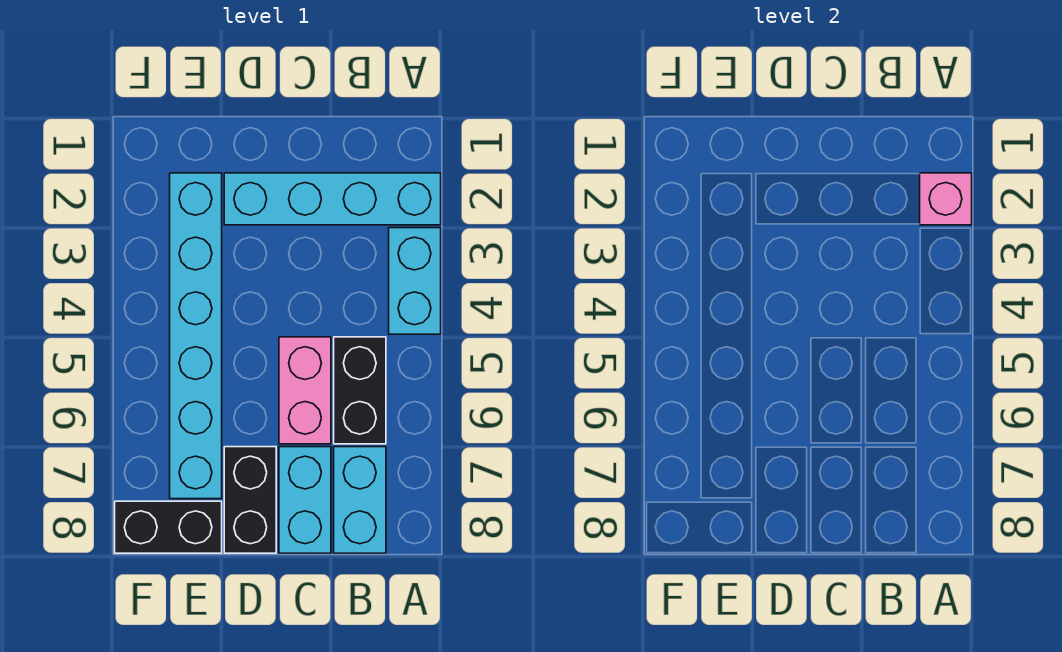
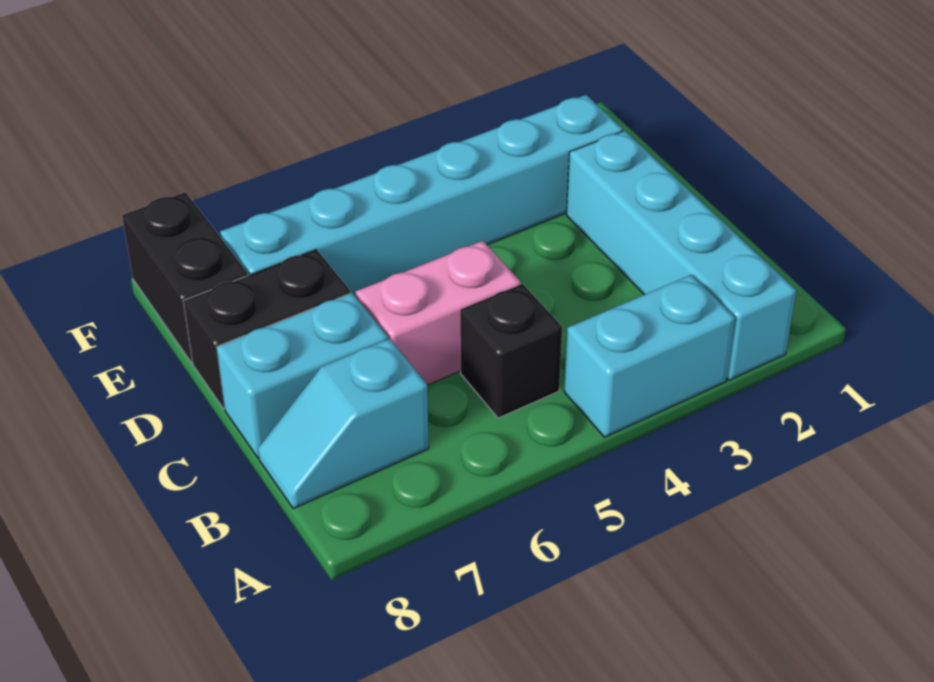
pink 1x1 brick [920,173,972,225] -> none
black 1x2 brick [334,337,386,444] -> black 1x1 brick [460,284,562,418]
cyan 1x2 brick [334,447,386,553] -> cyan 1x2 slope [258,339,429,509]

